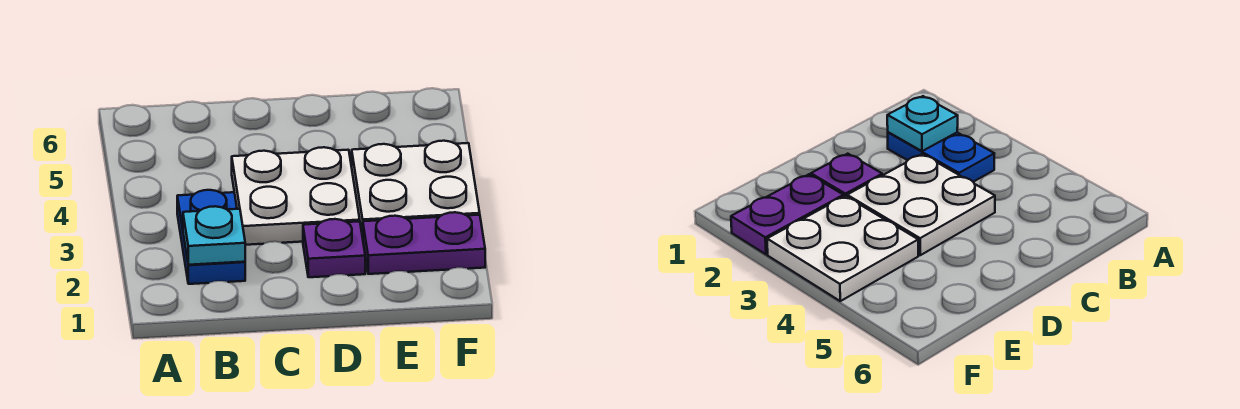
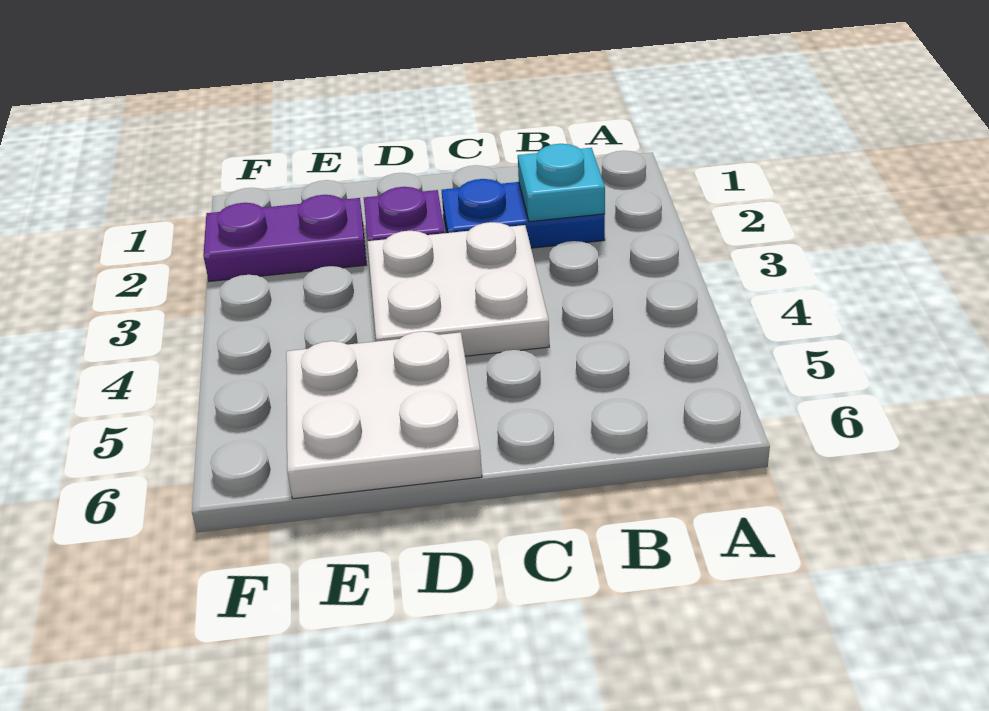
blue 1x2 plate [177,190,245,284] -> blue 1x2 plate turned to [442,179,605,248]
white 2x2 plate [352,141,480,237] -> white 2x2 plate moved to [286,331,482,499]

